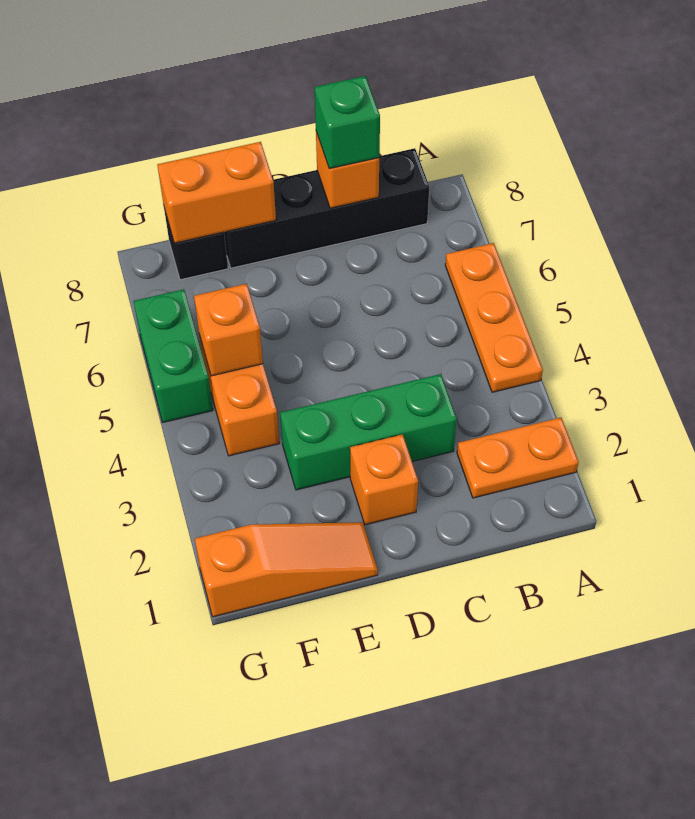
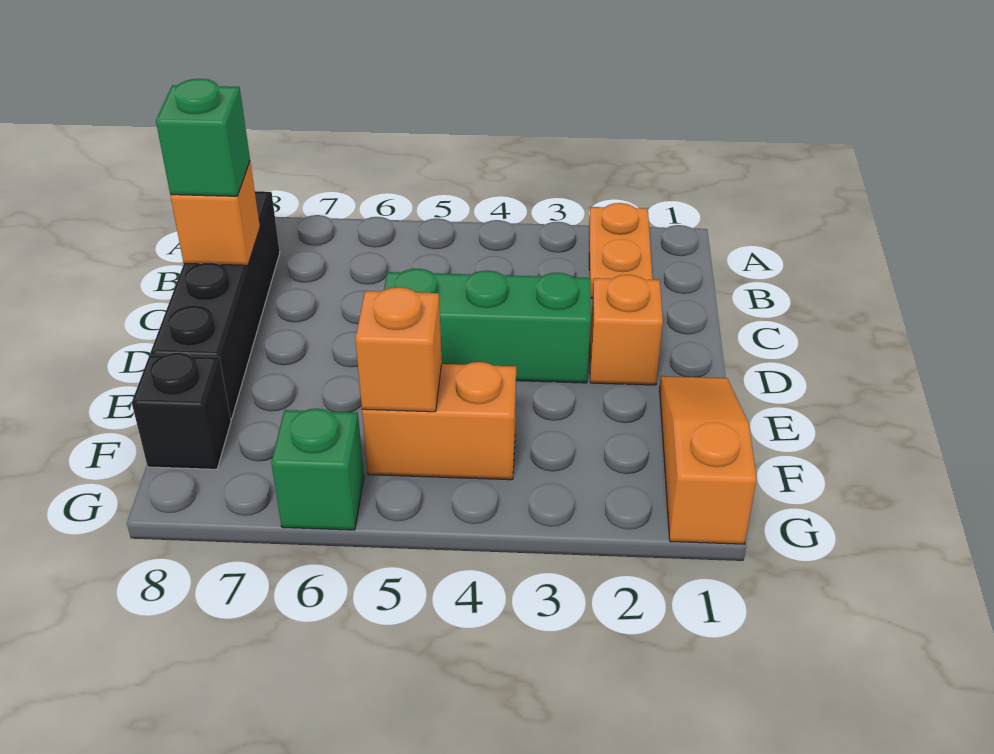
orange 1x3 plate [445,243,543,392] -> none
green 1x3 brick [280,374,457,490] -> green 1x3 brick turned to [384,269,591,383]
orange 1x2 brick [157,142,276,243] -> none
green 1x2 brick [133,289,213,422] -> green 1x1 brick [271,408,364,530]

